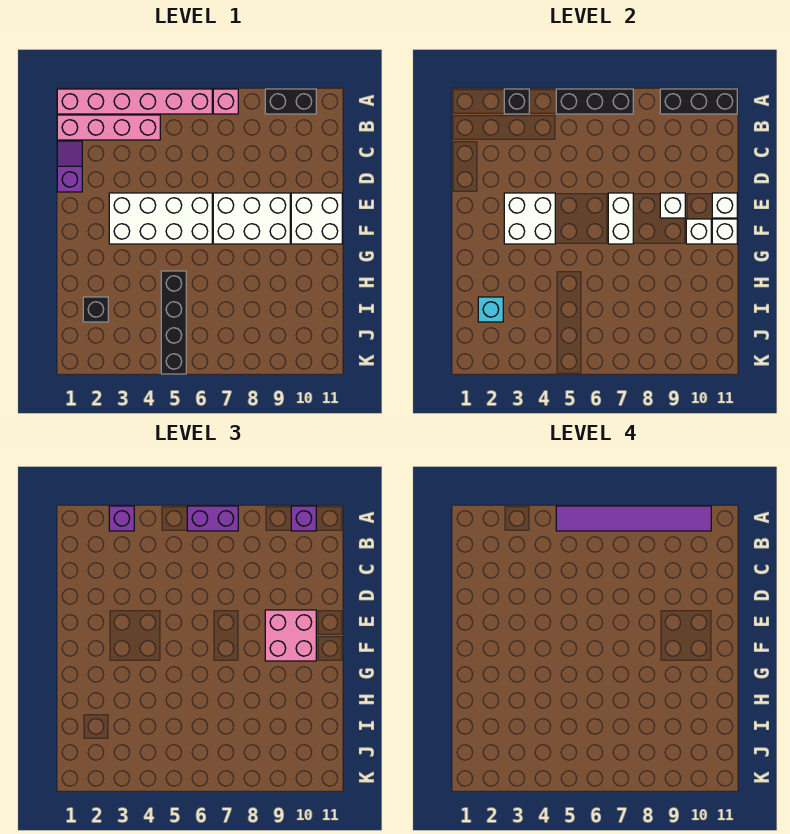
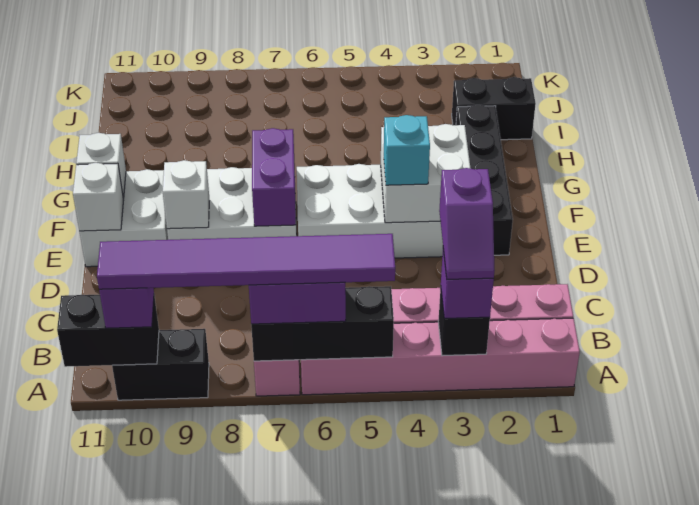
black 1x3 brick [660,89,737,114] -> black 1x2 brick [57,295,159,367]
purple 1x2 slope [57,141,82,192] -> purple 1x2 slope moved to [439,168,495,279]
white 1x2 brick [608,193,633,244] -> purple 1x2 brick [252,128,296,226]
pink 2x2 brick [265,610,316,661] -> none
white 1x1 brick [686,219,711,244] -> none
black 1x4 brick [161,271,186,374] -> black 1x4 brick moved to [456,105,513,255]
black 1x1 brick [83,297,108,322] -> black 1x2 brick [452,77,536,140]
cyan 1x1 brick [478,297,503,322] -> cyan 1x1 brick moved to [384,115,430,185]

